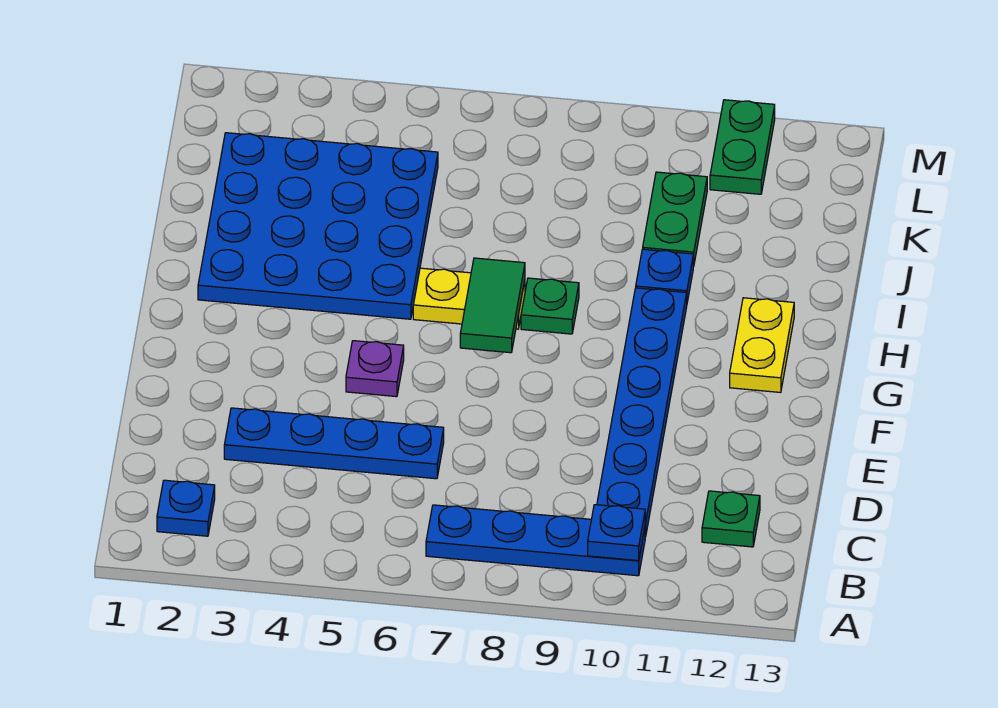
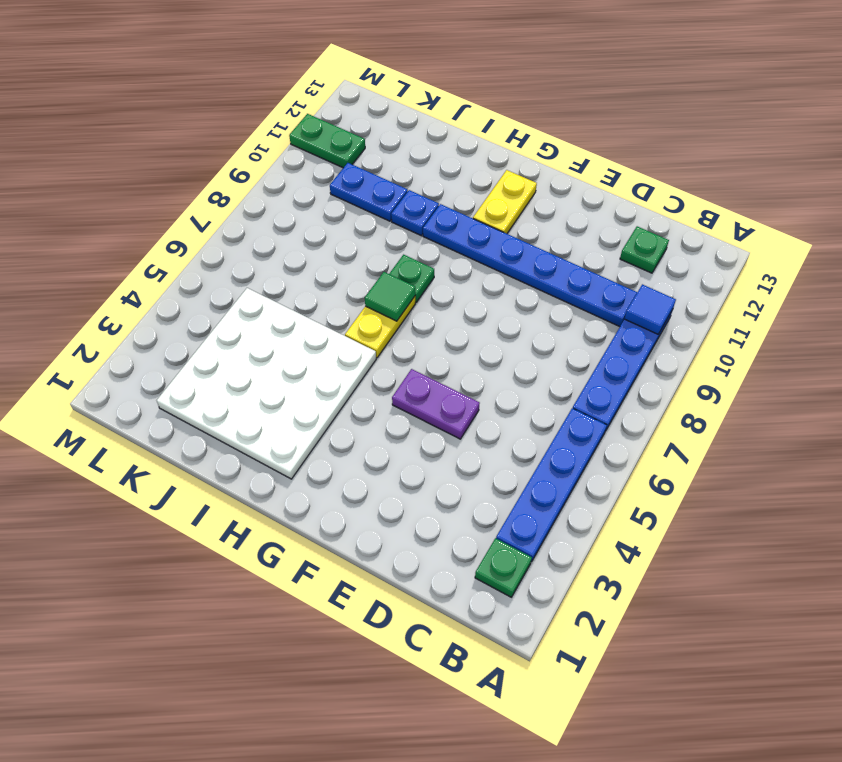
blue 1x1 plate [157,480,215,536] -> green 1x1 plate [475,538,532,597]
blue 1x1 plate [588,505,645,561] -> blue 1x1 tile [625,284,676,334]
blue 1x4 plate [224,408,444,479] -> blue 1x4 plate moved to [496,408,607,562]
purple 1x1 plate [346,341,404,397] -> purple 1x2 plate [392,369,480,439]
green 1x2 tile [460,258,525,353] -> green 1x1 tile [365,272,415,321]
yellow 1x2 plate [730,298,794,392] -> yellow 1x2 plate turned to [473,170,537,234]
blue 4x4 plate [198,133,438,319] -> white 4x4 plate [157,288,376,479]
green 1x2 plate [643,172,707,266] -> blue 1x2 plate [330,163,408,221]

